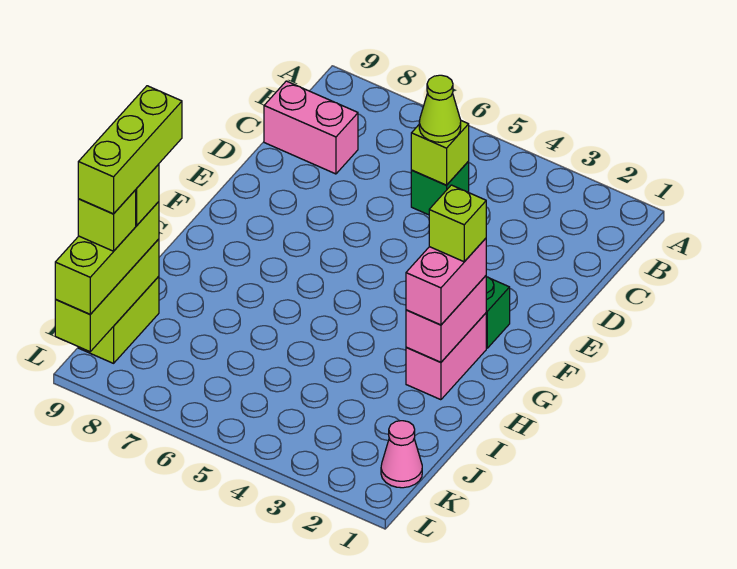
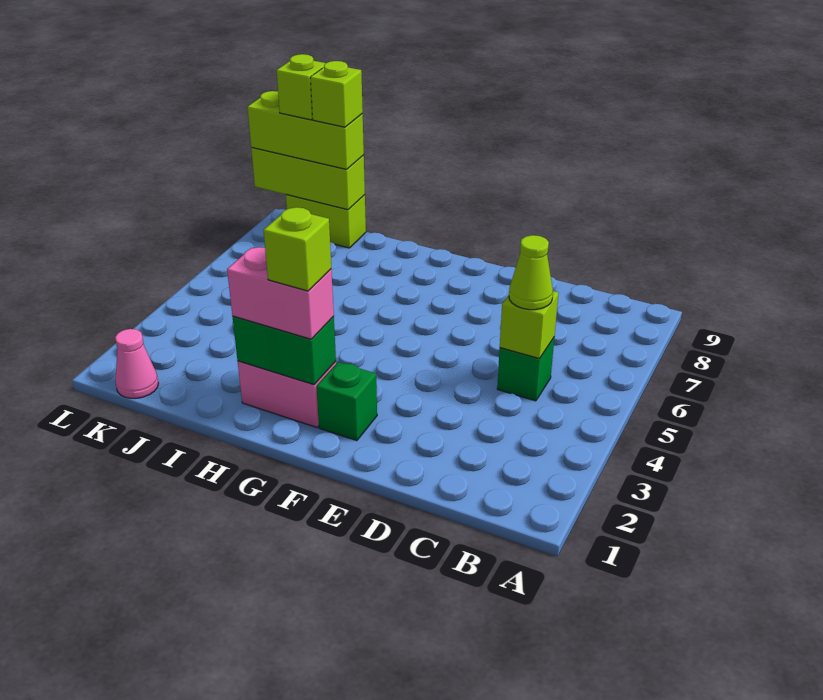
pink 1x2 brick [264,81,358,174] -> none
pink 1x2 brick [406,276,486,362] -> green 1x2 brick [233,316,336,385]
lime 1x3 brick [78,86,182,214] -> none

